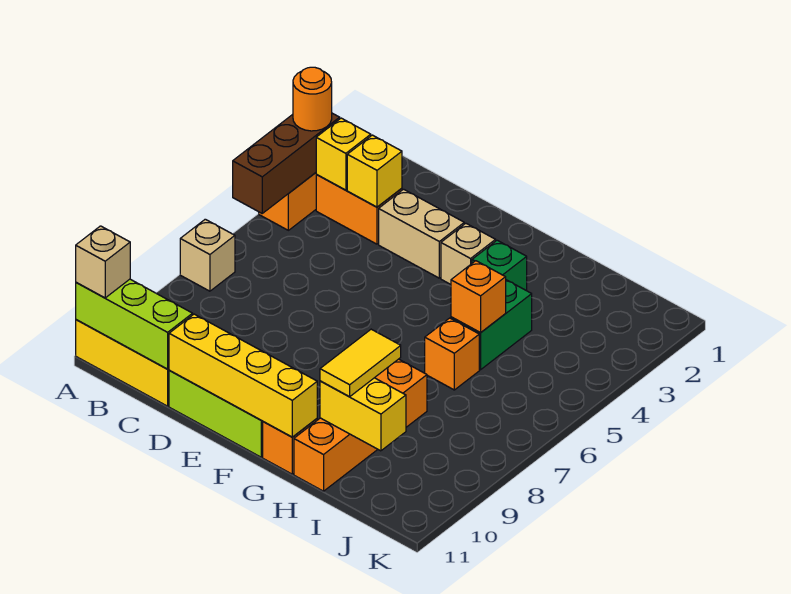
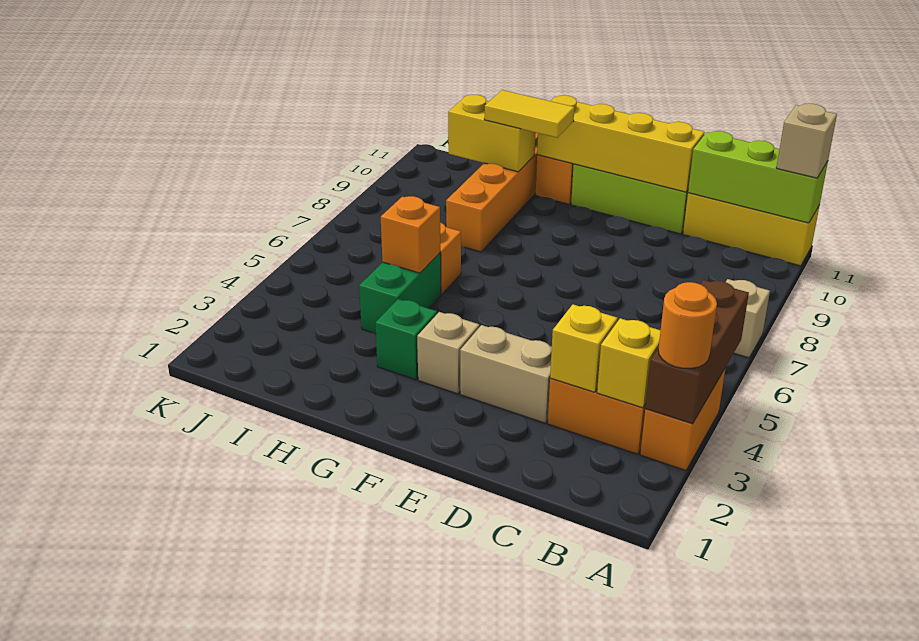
yellow 1x2 tile [320,329,401,397] -> yellow 1x2 tile turned to [484,90,574,138]

